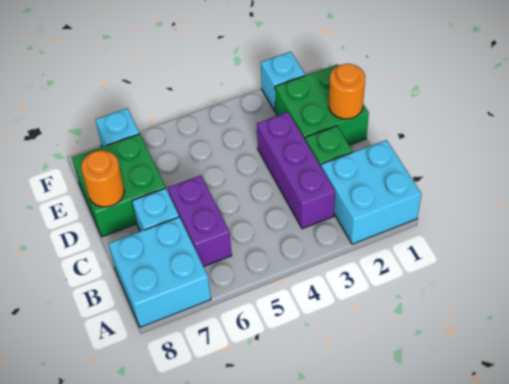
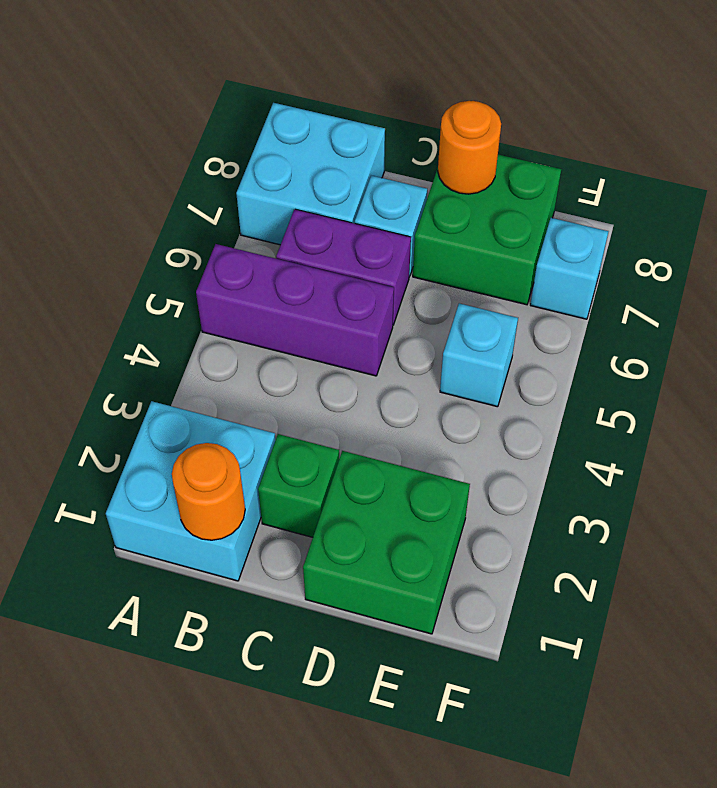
purple 1x3 brick [257,112,335,229] -> purple 1x3 brick moved to [196,244,394,376]
orange 1x1 round brick [329,64,365,119] -> orange 1x1 round brick moved to [172,443,245,540]
cyan 1x1 brick [261,52,305,112] -> cyan 1x1 brick moved to [440,303,518,407]

